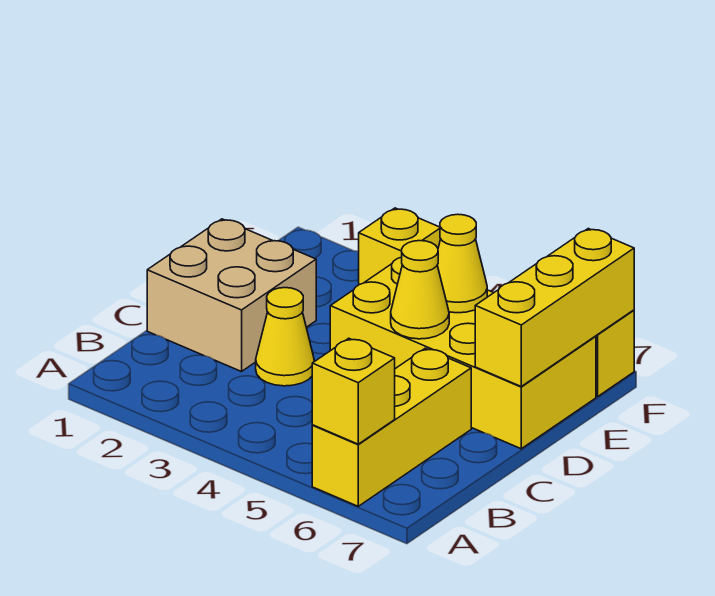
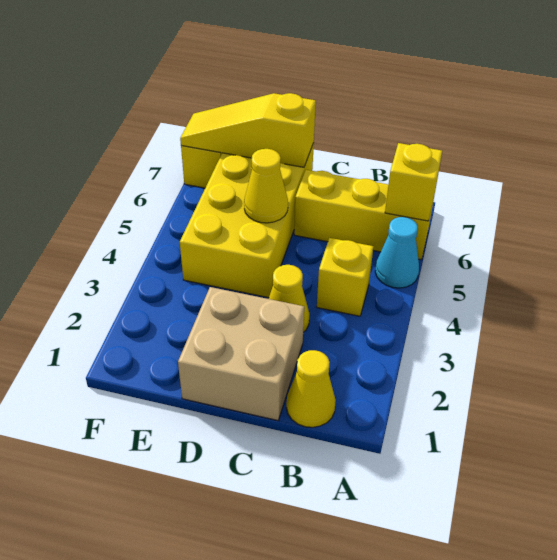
none -> cyan 1x1 cone [375,217,419,288]
yellow 1x3 brick [475,229,634,386] -> yellow 1x3 slope [180,93,316,167]
yellow 1x1 cone [438,214,487,313] -> yellow 1x1 cone moved to [286,350,336,427]
yellow 1x1 brick [359,208,441,285] -> yellow 1x1 brick moved to [317,238,373,316]

